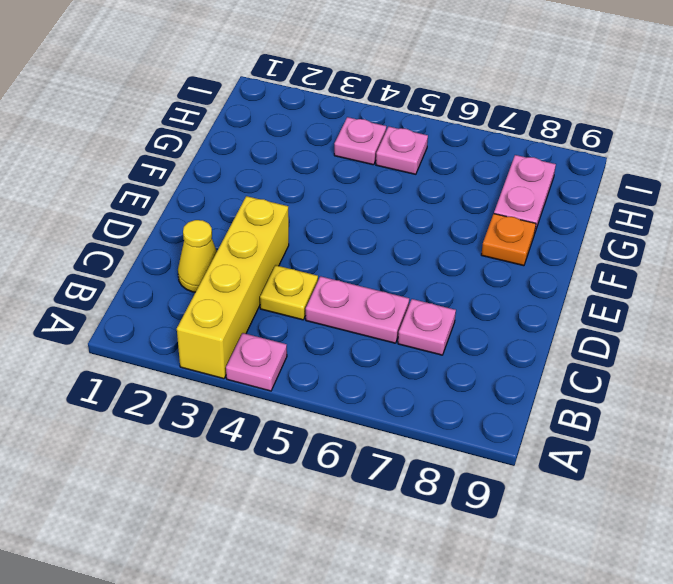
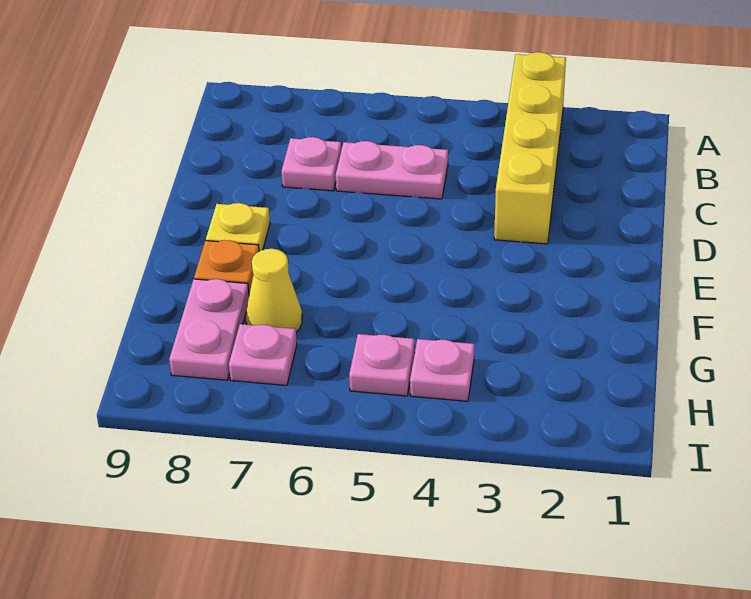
pink 1x1 plate [226,333,287,391] -> pink 1x1 plate moved to [229,324,297,385]
yellow 1x1 cone [178,220,217,292] -> yellow 1x1 cone moved to [246,249,302,332]
yellow 1x1 plate [260,265,318,320] -> yellow 1x1 plate moved to [206,203,270,251]

